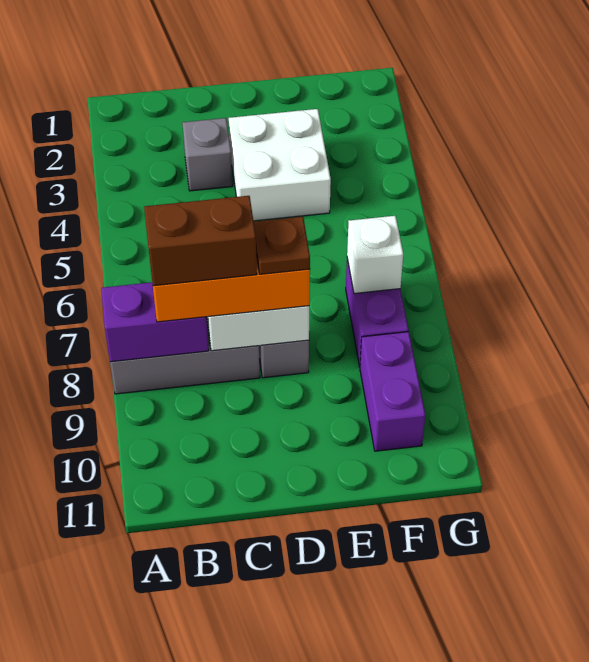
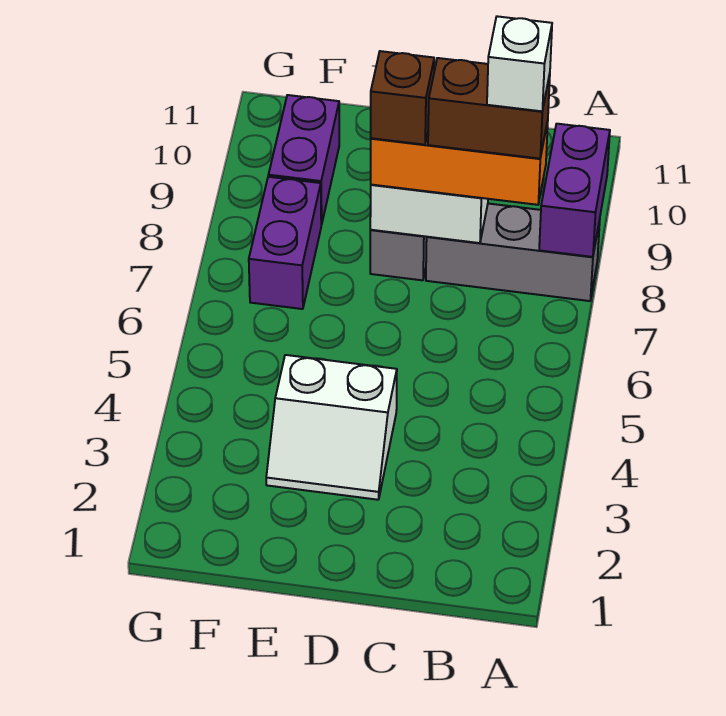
purple 1x2 brick [101,282,209,362] -> purple 1x2 brick turned to [539,124,610,257]
grey 1x1 brick [182,118,233,191] -> none
white 2x2 brick [229,109,331,221] -> white 2x2 slope [266,355,397,500]
brown 1x1 plate [254,217,310,274] -> brown 1x1 brick [371,51,434,145]
white 1x1 brick [347,216,403,294] -> white 1x1 brick moved to [487,16,552,111]

